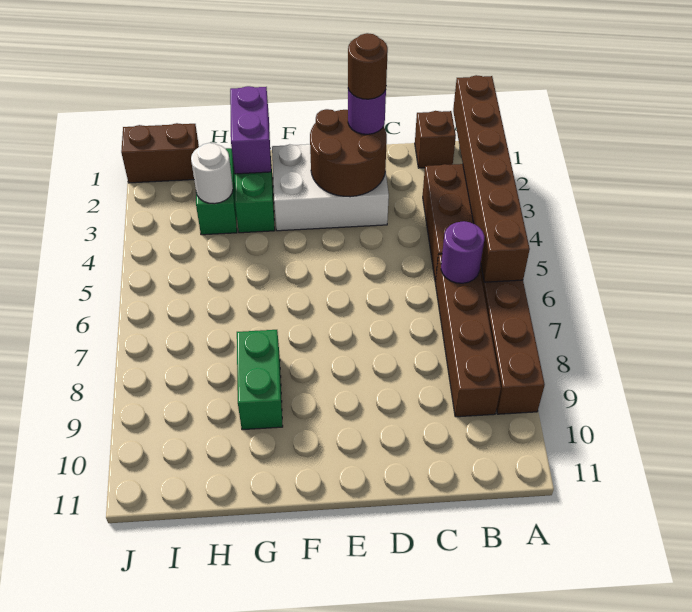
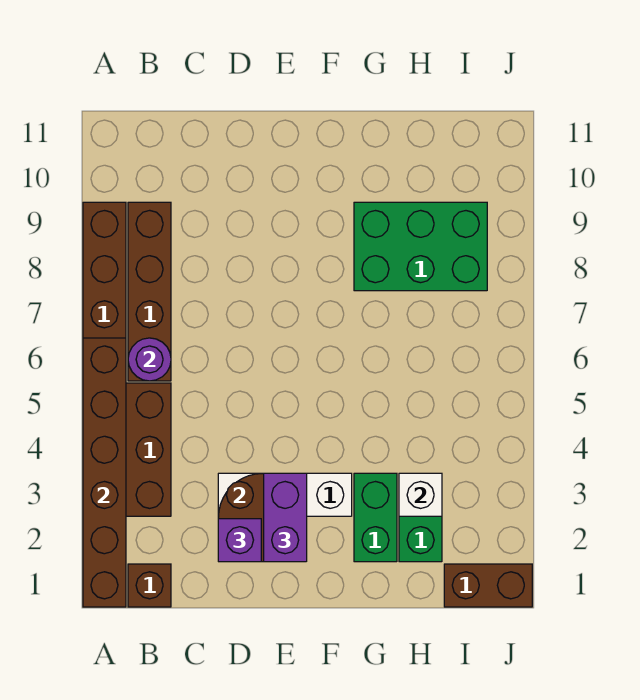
white 2x3 brick [272,144,389,231] -> white 1x3 brick [218,473,352,516]
purple 1x1 round brick [348,89,386,134] -> purple 1x1 brick [218,519,261,562]
brown 1x1 round brick [348,33,388,99] -> none
purple 1x2 brick [230,86,271,174] -> purple 1x2 brick moved to [264,473,307,562]
green 1x2 brick [237,330,283,430] -> green 2x3 brick [354,202,487,291]
white 1x1 round brick [191,143,233,204] -> white 1x1 brick [399,473,442,516]

